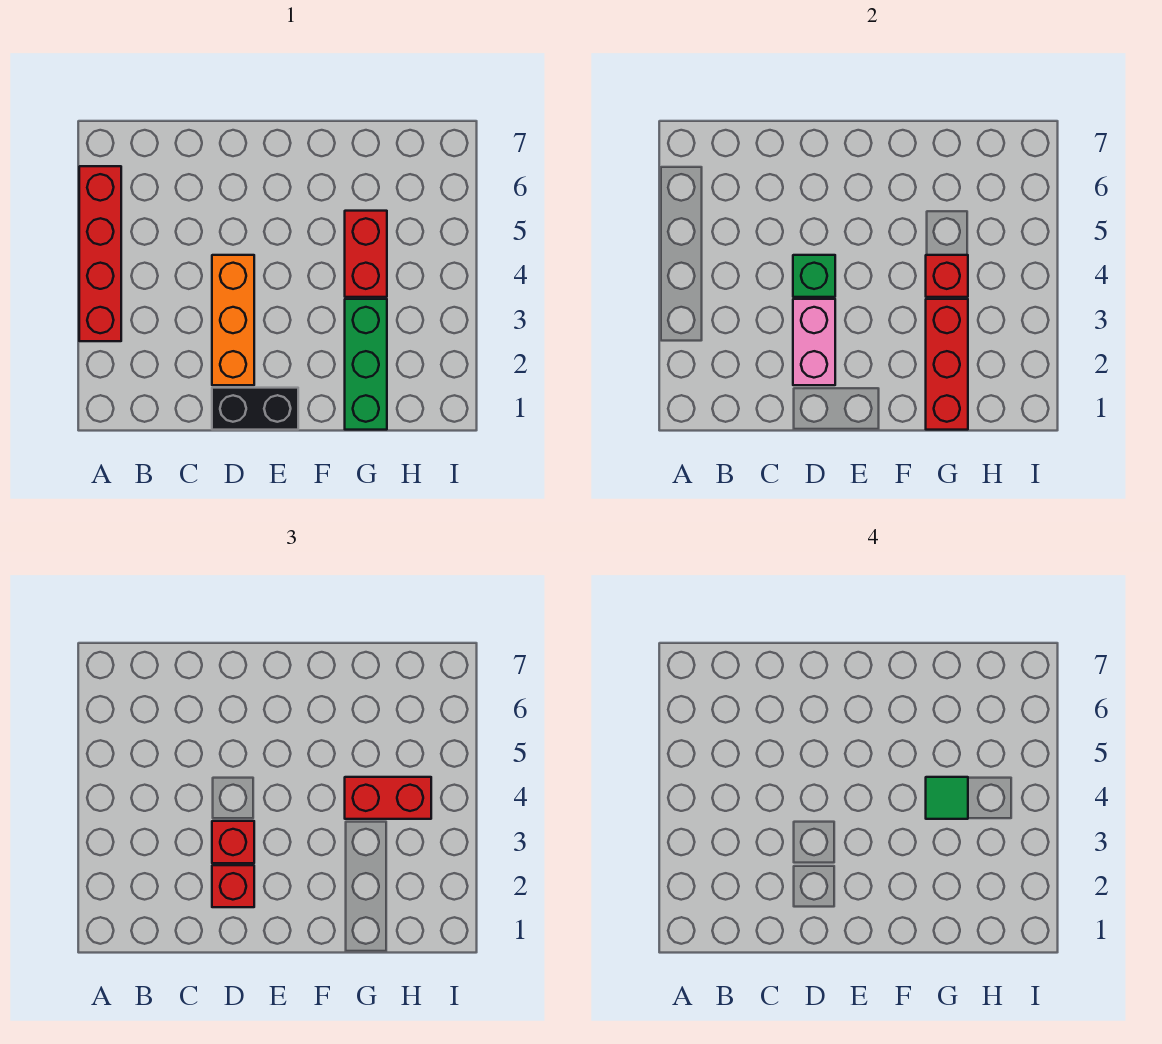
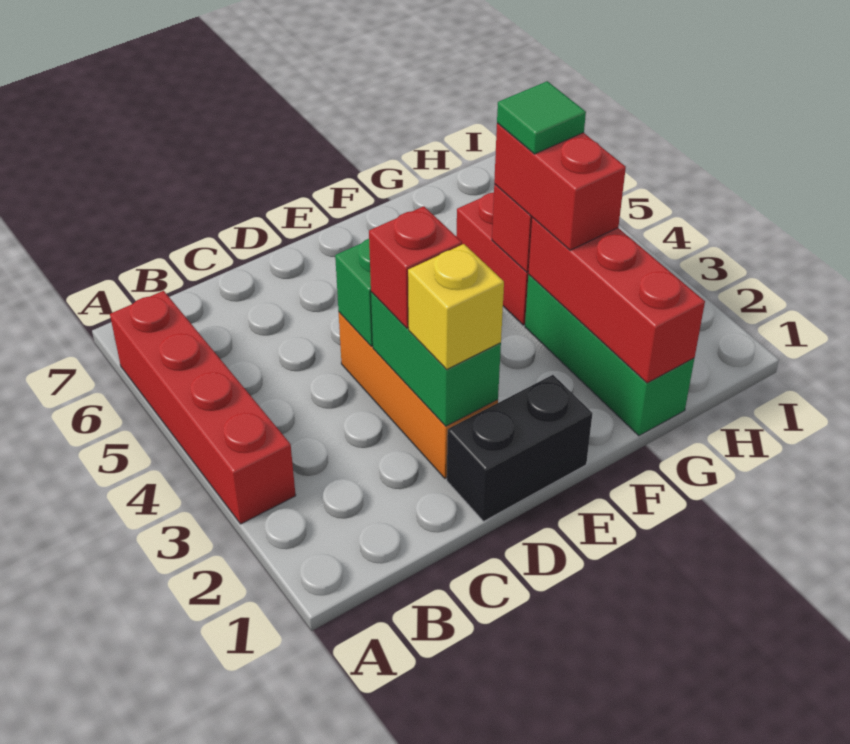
pink 1x2 brick [793,299,835,385] -> green 1x2 brick [371,292,501,426]
red 1x1 brick [212,865,254,907] -> yellow 1x1 brick [408,244,504,369]
red 1x2 brick [345,777,431,819] -> red 1x2 brick turned to [494,123,626,250]

